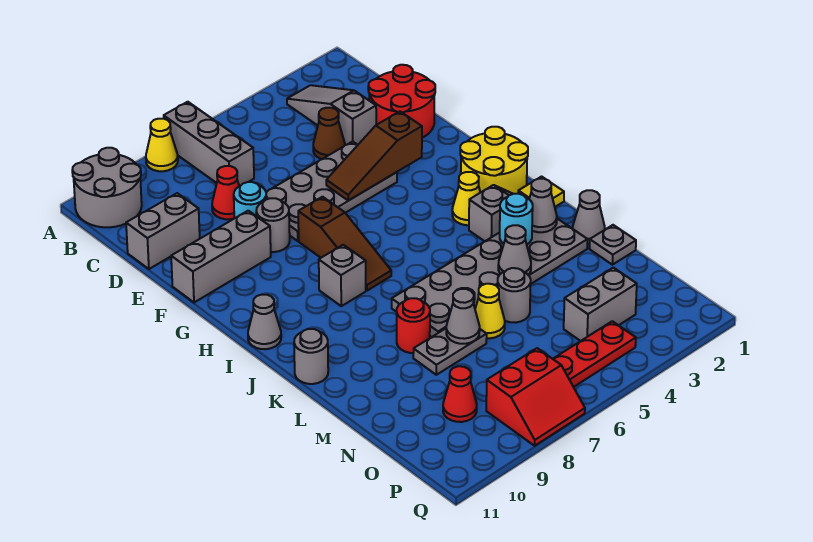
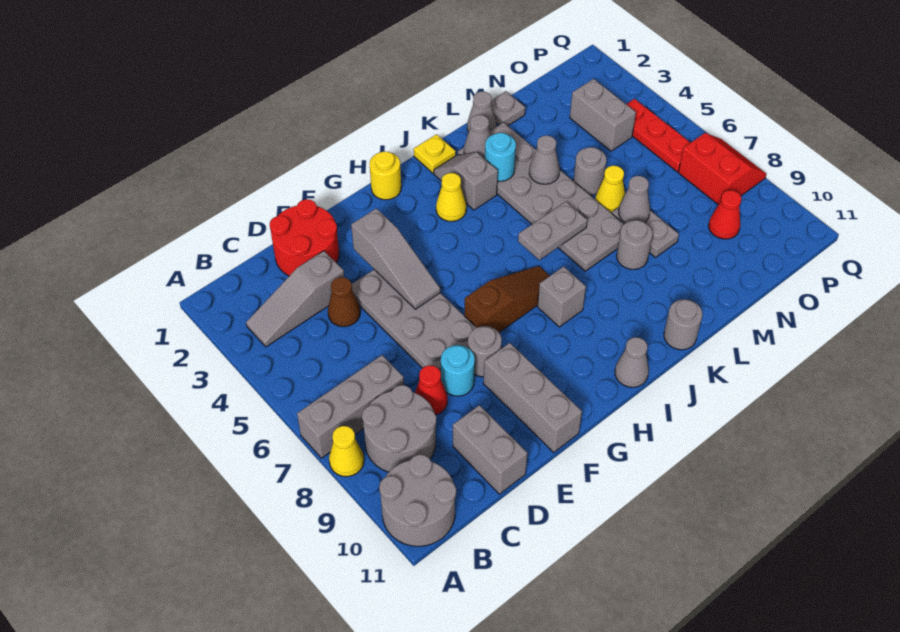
none -> grey 2x2 round brick [362,385,436,472]
brown 1x3 slope [326,112,422,201] -> grey 1x3 slope [351,208,440,309]
yellow 2x2 round brick [460,127,528,194] -> yellow 1x1 round brick [370,151,401,200]
none -> grey 1x2 plate [518,202,587,260]
red 1x1 round brick [397,298,430,353] -> grey 1x1 round brick [617,220,652,269]

